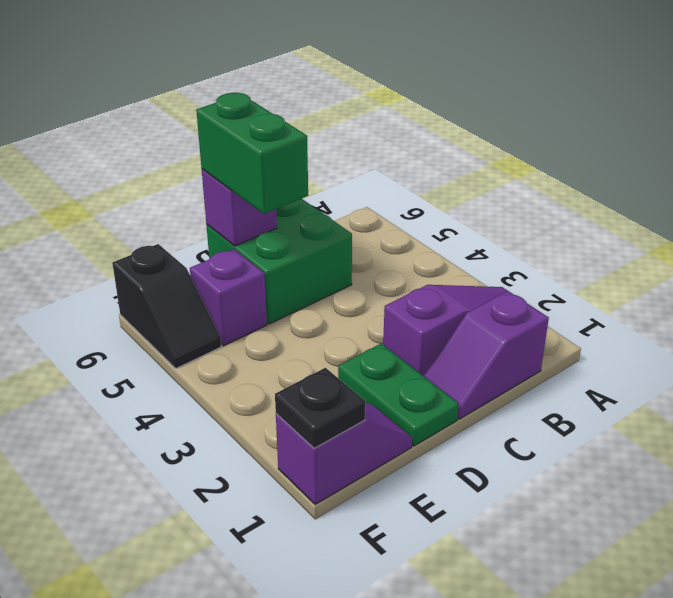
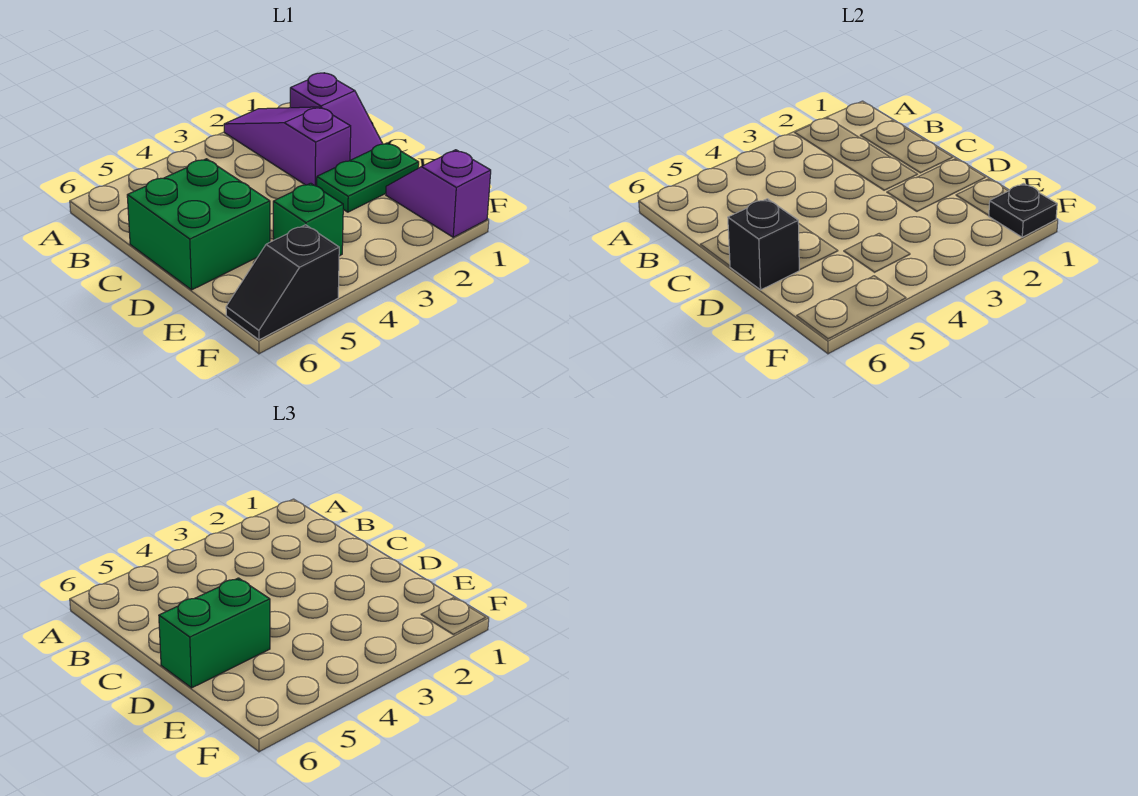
purple 1x1 brick [202,169,277,246] -> black 1x1 brick [728,199,799,290]
none -> green 1x1 brick [273,183,343,256]
purple 1x1 brick [190,249,267,346] -> none
black 1x2 slope [112,244,221,368] -> black 1x2 slope turned to [226,225,339,340]

